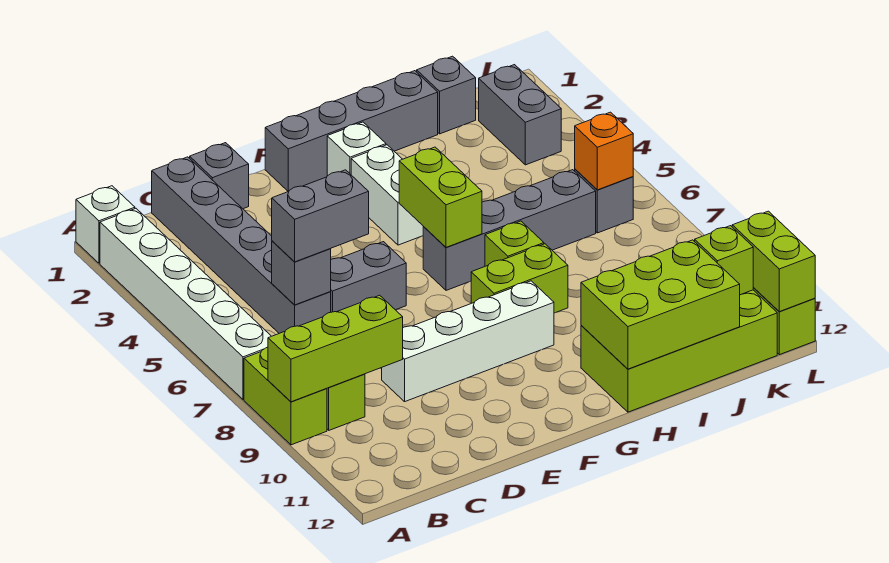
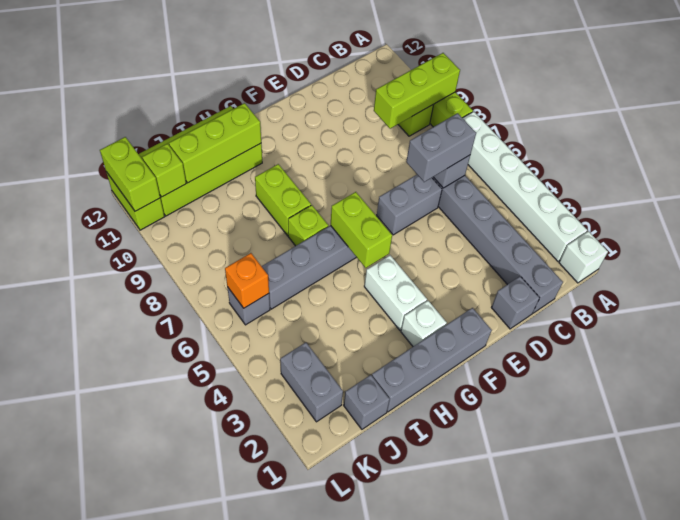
white 1x4 brick [382,281,554,402] -> none
lime 1x2 brick [471,244,568,313] -> lime 1x2 brick turned to [255,164,311,236]
lime 2x3 brick [581,240,740,369] -> lime 1x3 brick [169,103,261,183]

